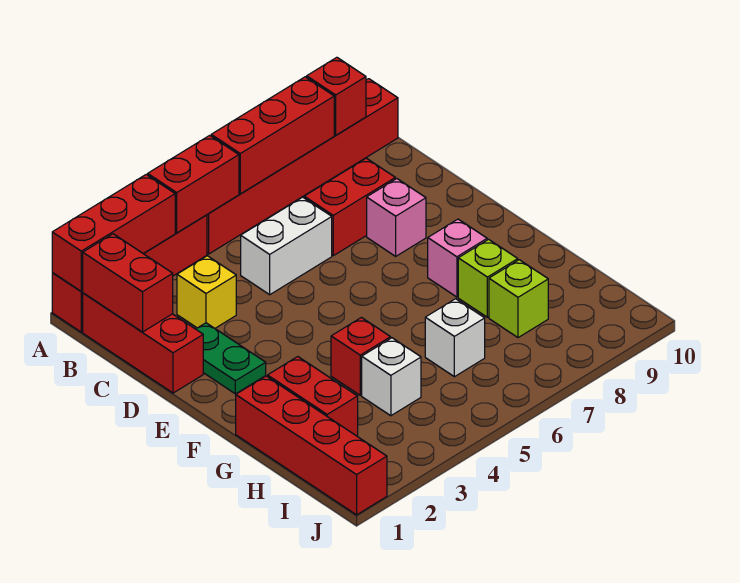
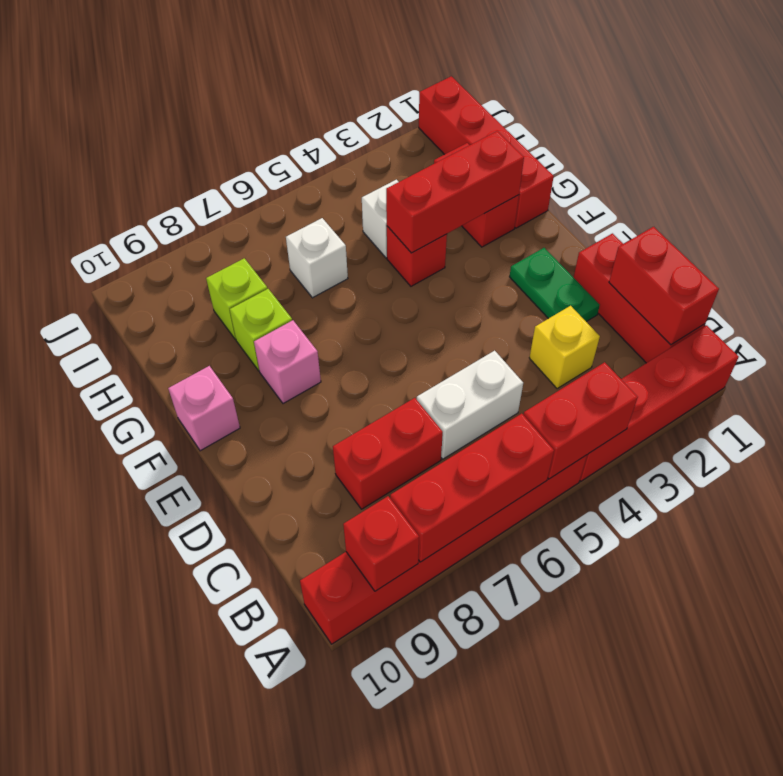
red 1x3 brick [52,175,175,292] -> red 1x3 brick moved to [386,131,524,253]
pink 1x1 brick [367,179,426,256] -> pink 1x1 brick moved to [168,366,240,451]

